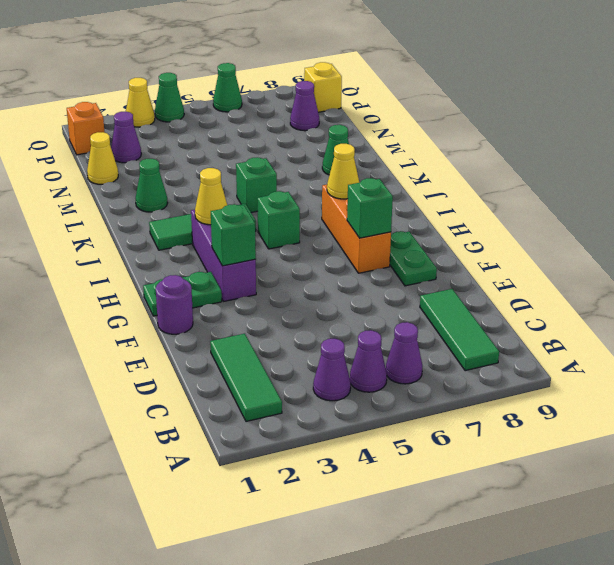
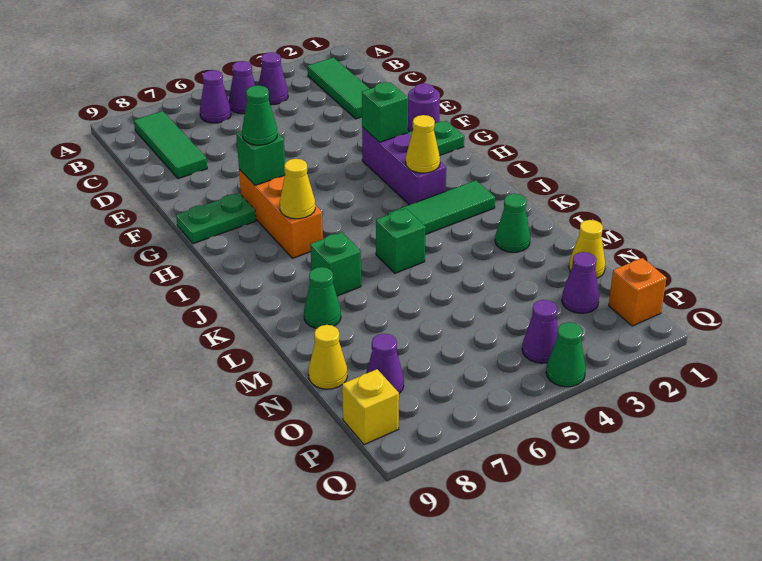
green 1x2 plate [390,231,437,286] -> green 1x2 plate turned to [176,193,256,244]
green 1x1 brick [257,191,300,249] -> green 1x1 brick moved to [310,232,361,296]
none -> purple 1x1 cone [522,300,558,363]
yellow 1x1 cone [126,78,155,127] -> yellow 1x1 cone moved to [309,325,347,389]
green 1x1 cone [213,63,242,112] -> green 1x1 cone moved to [242,85,277,145]

